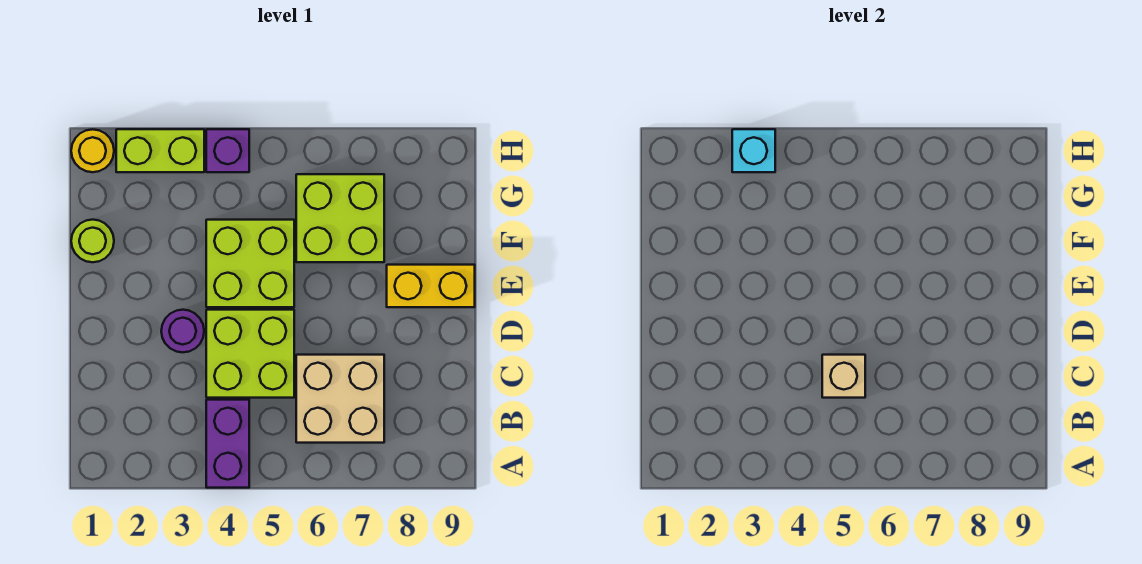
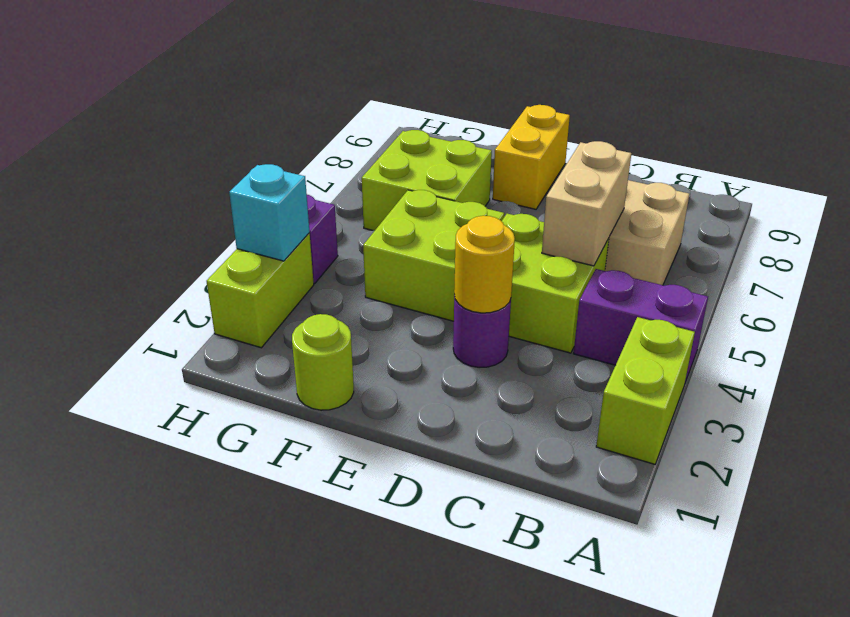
none -> lime 1x2 brick [596,317,695,464]
tan 1x1 brick [822,355,865,398] -> tan 1x2 brick [542,141,631,266]
yellow 1x1 round brick [71,129,114,172] -> yellow 1x1 round brick moved to [454,216,515,313]

